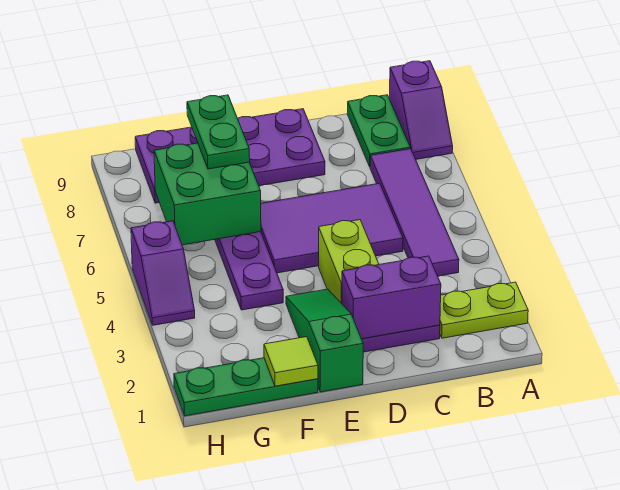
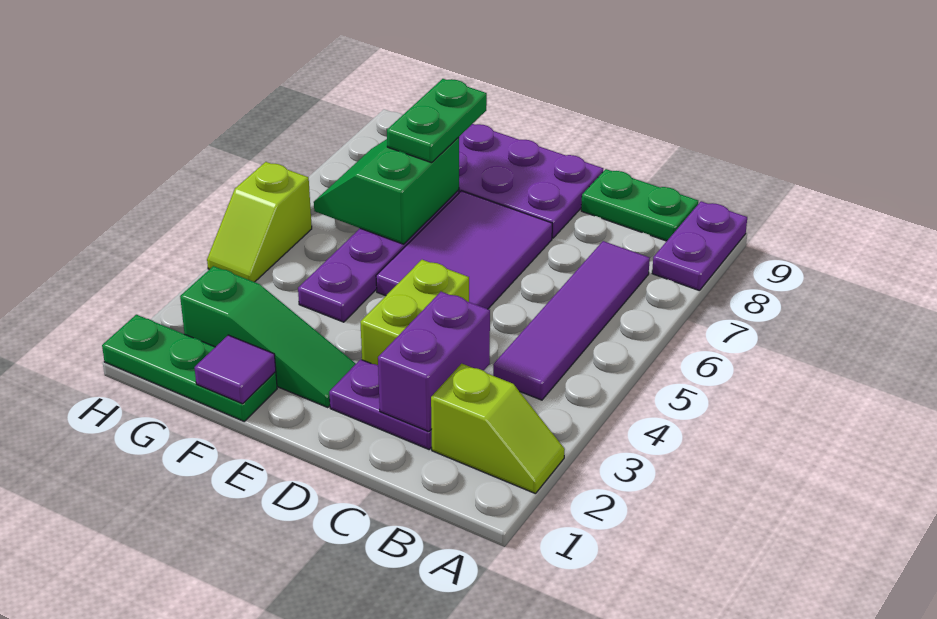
lime 1x2 plate [440,282,528,338] -> lime 1x2 slope [431,364,565,494]
purple 1x2 slope [390,61,453,159] -> purple 1x2 plate [652,201,747,291]
green 1x2 plate [347,95,410,166] -> green 1x2 plate turned to [581,169,698,241]
purple 1x2 brick [342,256,441,339] -> purple 1x2 brick turned to [378,292,490,432]
purple 2x3 tile [261,183,403,273] -> purple 2x3 tile turned to [376,191,552,309]
green 1x3 slope [286,289,363,392] -> green 1x3 slope turned to [180,266,356,408]
lime 1x1 tile [264,337,318,386] -> purple 1x1 tile [194,335,276,404]
green 2x2 brick [154,143,261,245] -> green 2x2 slope [314,137,459,244]
purple 1x2 slope [131,221,195,325] -> lime 1x2 slope [207,162,312,282]

